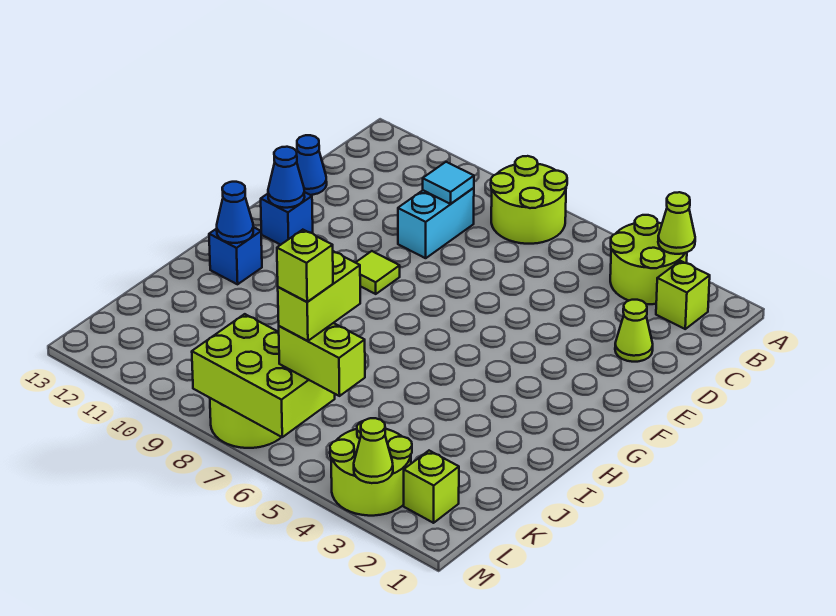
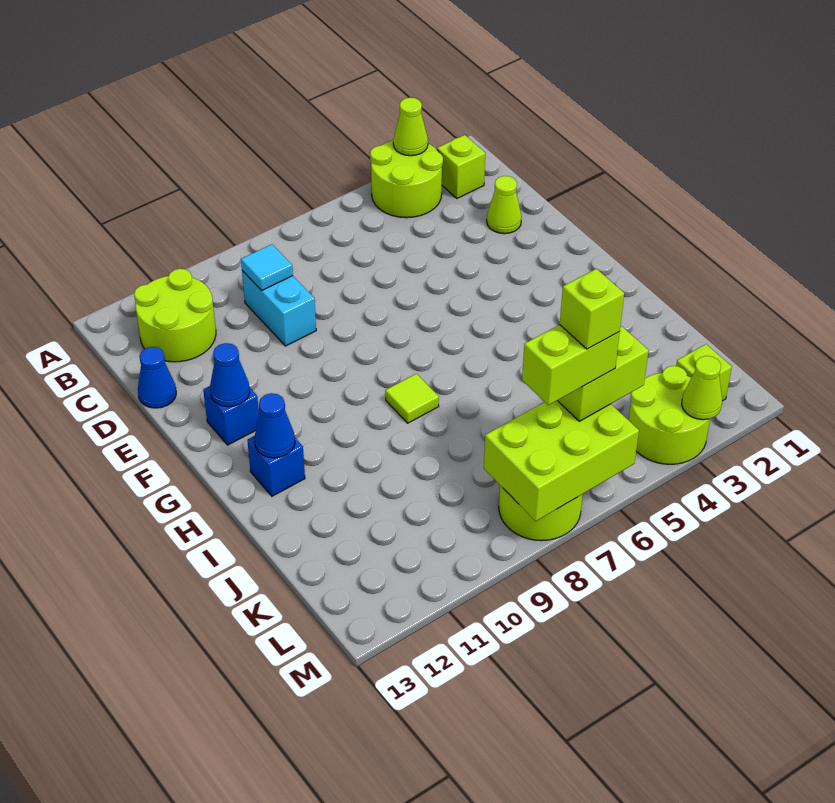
lime 2x2 round brick [491,156,567,244] -> lime 2x2 round brick moved to [134,269,216,362]
lime 1x1 tile [356,251,400,294] -> lime 1x1 tile moved to [385,374,439,423]
lime 1x2 brick [278,251,360,341] -> lime 1x2 brick turned to [522,325,620,405]

